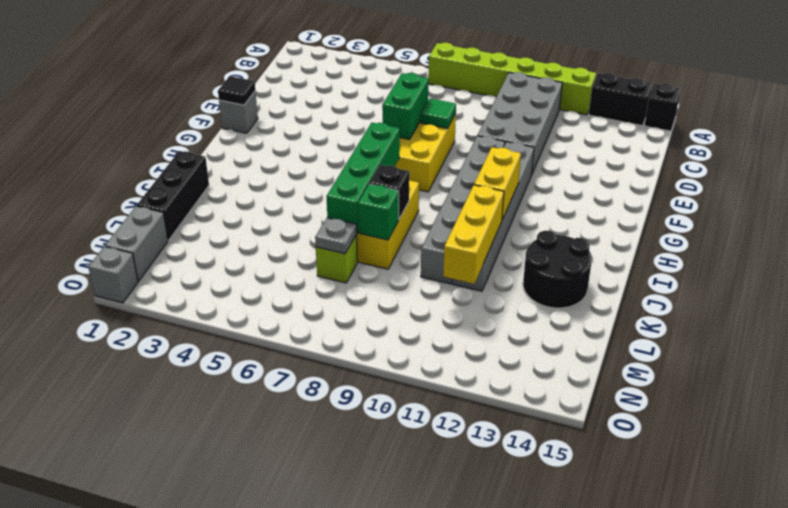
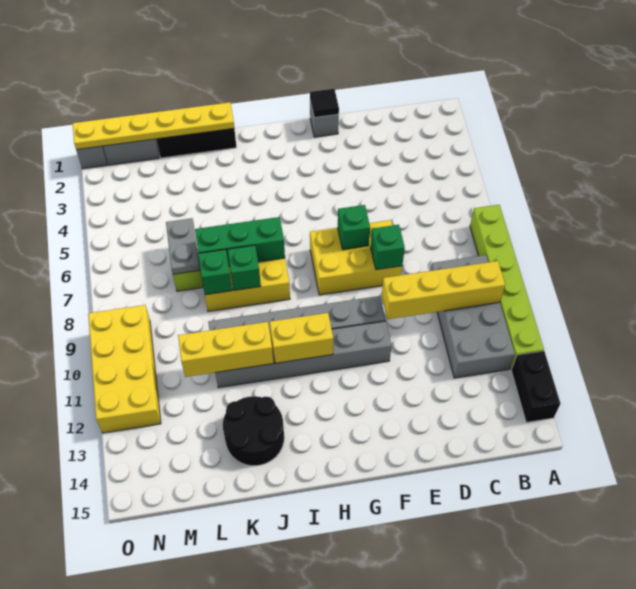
black 1x1 brick [644,83,681,131] -> none
grey 2x4 brick [478,72,562,173] -> grey 2x4 brick turned to [431,255,515,378]
none -> yellow 1x4 brick [382,261,505,319]
green 1x2 brick [382,73,429,139] -> green 1x1 brick [338,205,370,250]
green 1x1 tile [421,98,456,128] -> green 1x1 brick [371,225,405,270]
green 1x4 brick [326,123,400,232] -> green 1x3 brick [195,217,285,266]
none -> yellow 1x6 plate [73,102,234,150]
black 1x1 brick [369,165,409,219] -> green 1x1 brick [228,245,261,290]
grey 1x1 plate [315,218,357,254] -> grey 1x2 plate [166,218,200,274]
none -> yellow 2x4 brick [88,305,161,433]

